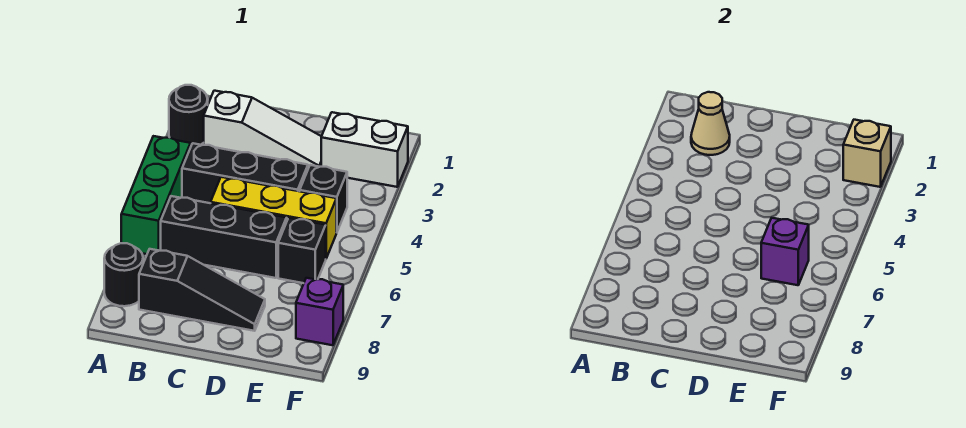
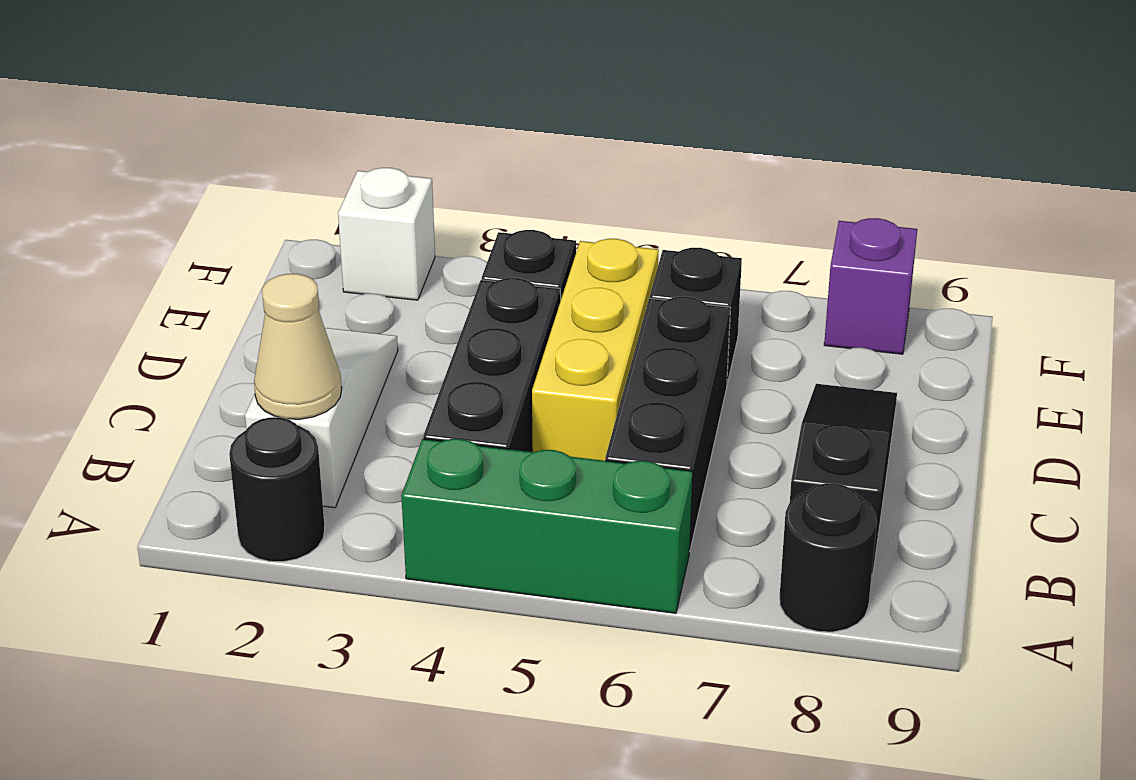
white 1x2 brick [321,112,408,187] -> white 1x1 brick [338,168,435,300]
purple 1x1 brick [761,218,809,285] -> none
tan 1x1 brick [843,120,891,187] -> none

